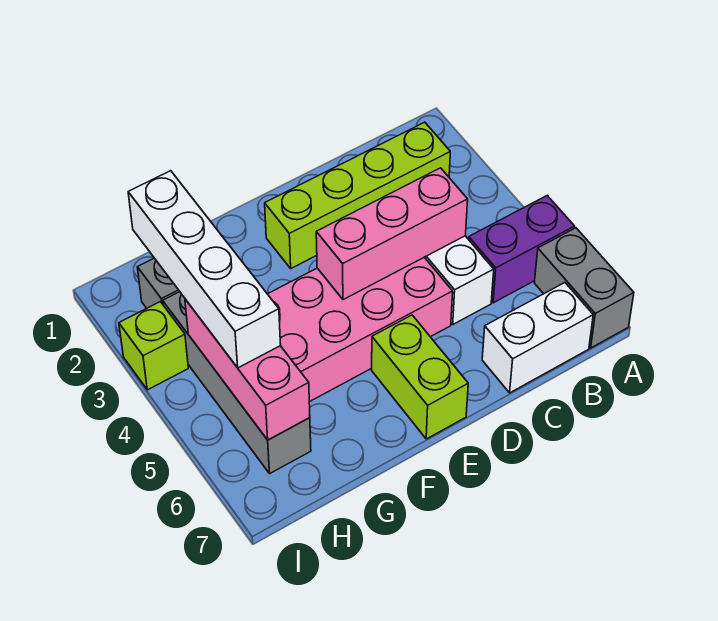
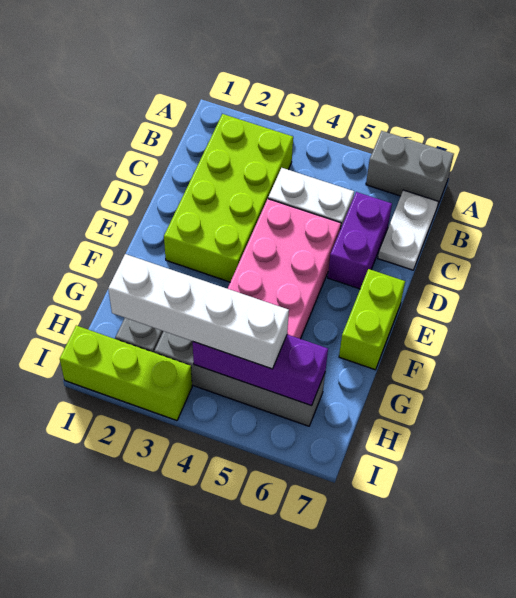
purple 1x2 brick [469,196,575,303] -> purple 1x2 brick moved to [328,192,392,289]
lime 1x4 brick [265,122,450,268] -> lime 2x4 brick [164,114,293,282]
white 1x2 brick [482,283,593,393] -> white 1x2 plate [378,190,438,270]
pink 1x3 brick [316,168,468,300] -> none
lime 1x2 brick [372,315,468,439] -> lime 1x2 brick turned to [339,269,405,370]
pink 1x3 brick [185,299,310,440] -> purple 1x3 brick [193,334,328,406]
lime 1x1 brick [119,302,188,390] -> lime 1x3 brick [60,325,192,421]

